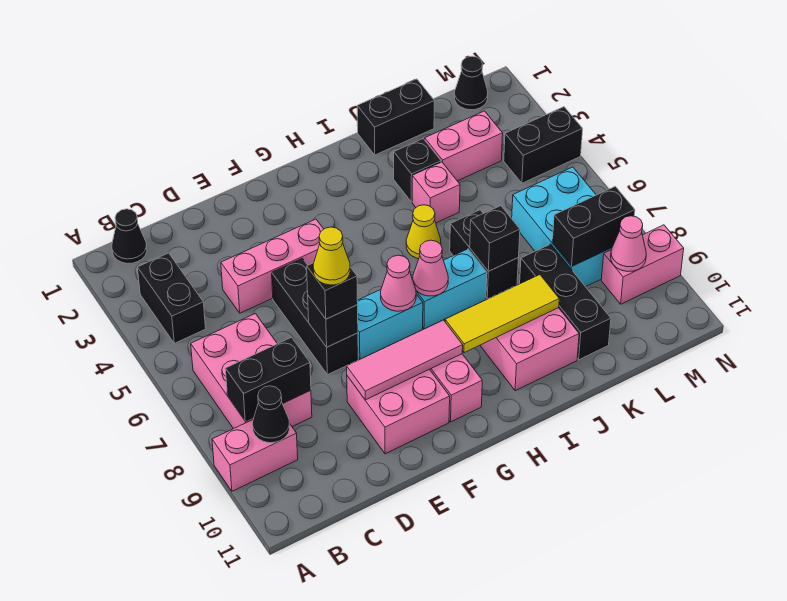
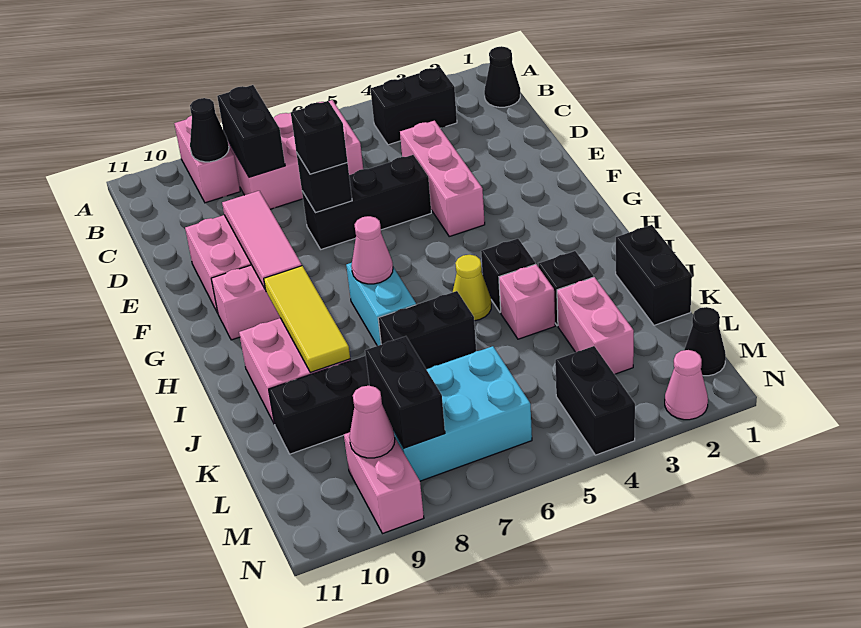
yellow 1x1 cone [313,227,350,285] -> none
cyan 1x2 brick [357,290,423,359] -> none
pink 1x1 cone [381,255,416,311] -> pink 1x1 cone moved to [665,350,708,420]
black 1x1 brick [470,206,520,271] -> black 1x1 brick moved to [481,238,535,312]

